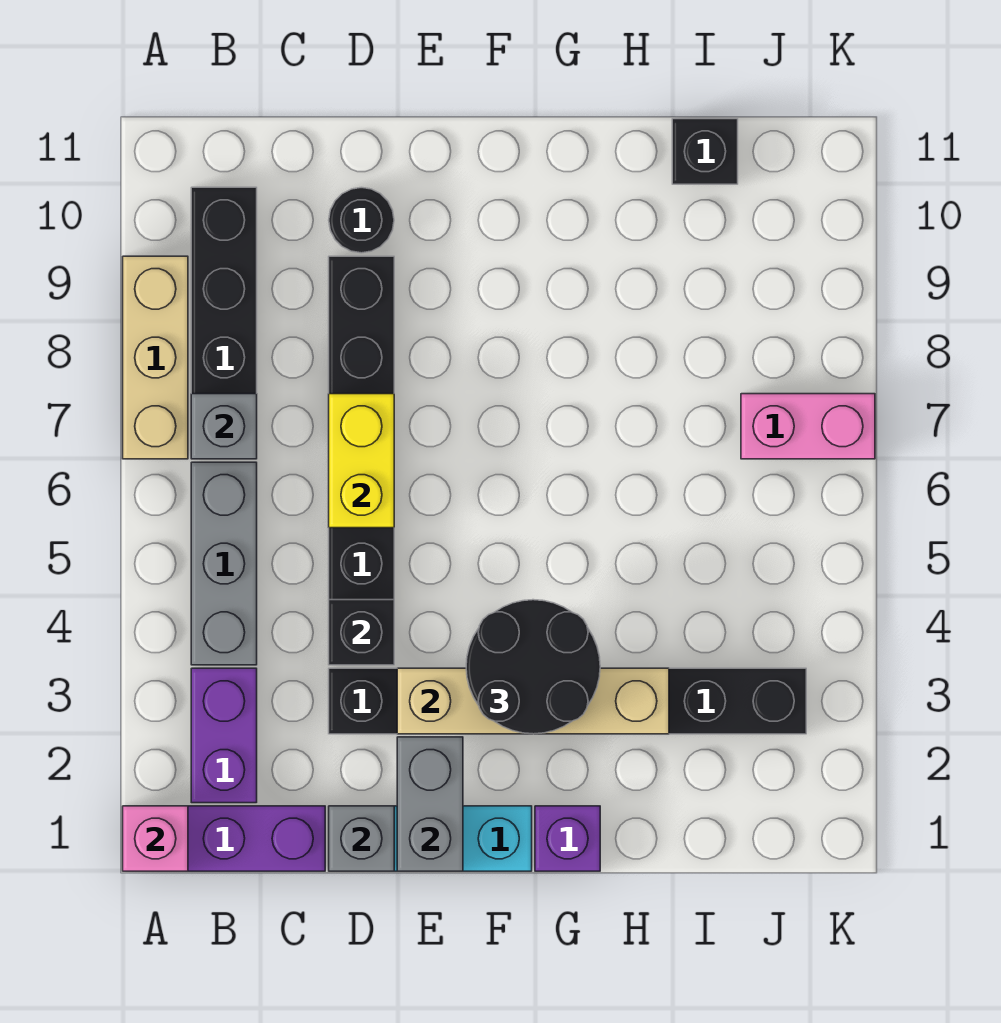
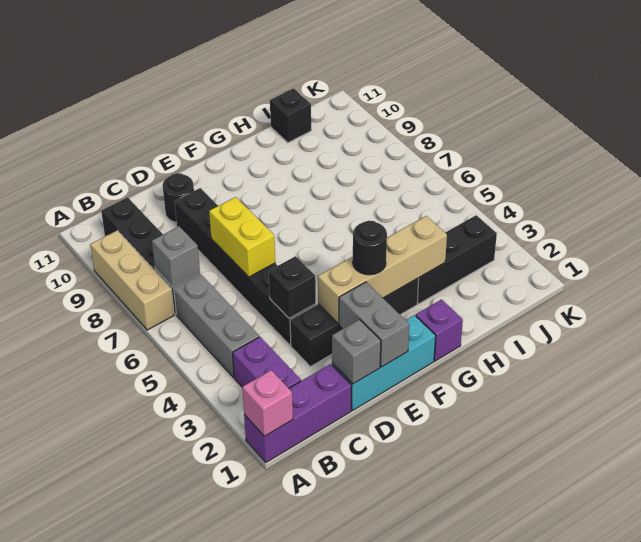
black 2x2 round brick [466,600,600,734] -> black 1x1 round brick [353,221,387,275]
pink 1x2 brick [741,394,875,459] -> none

